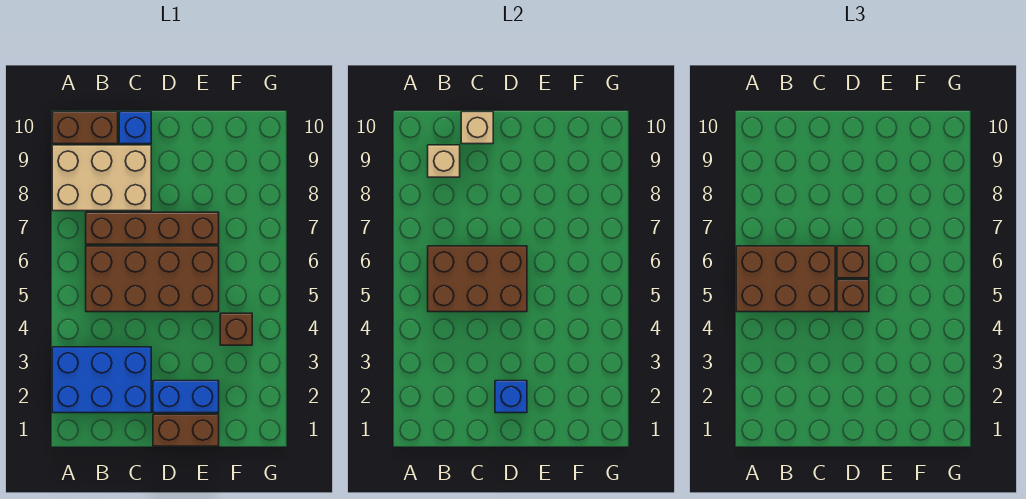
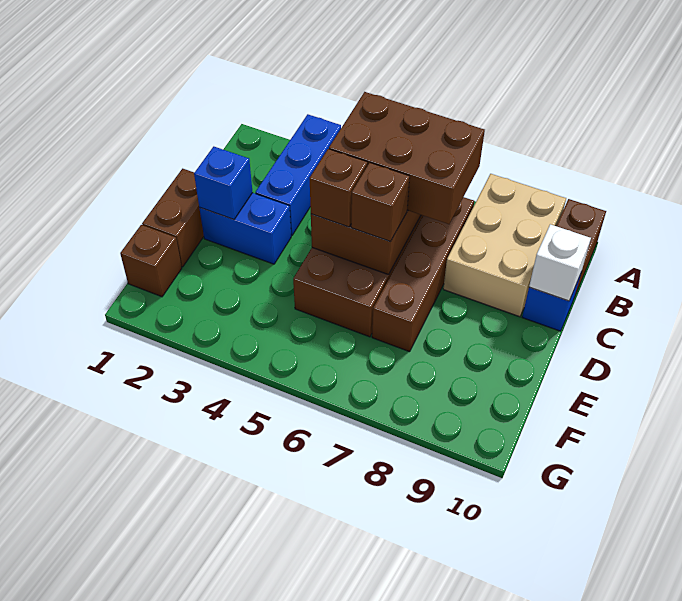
blue 2x3 brick [52,347,151,413] -> blue 1x3 brick [255,114,341,236]
brown 2x3 brick [736,246,835,312] -> brown 2x3 brick turned to [329,92,485,224]
tan 1x1 brick [428,145,460,177] -> none
tan 1x1 brick [461,112,493,144] -> white 1x1 brick [529,224,591,301]
blue 1x2 brick [153,381,219,413] -> blue 1x2 brick turned to [199,193,291,264]
brown 1x1 brick [220,313,252,345] -> brown 1x1 brick moved to [120,225,182,297]

